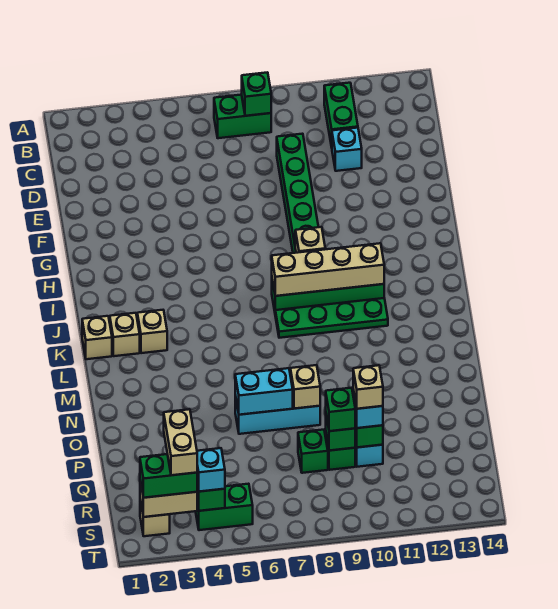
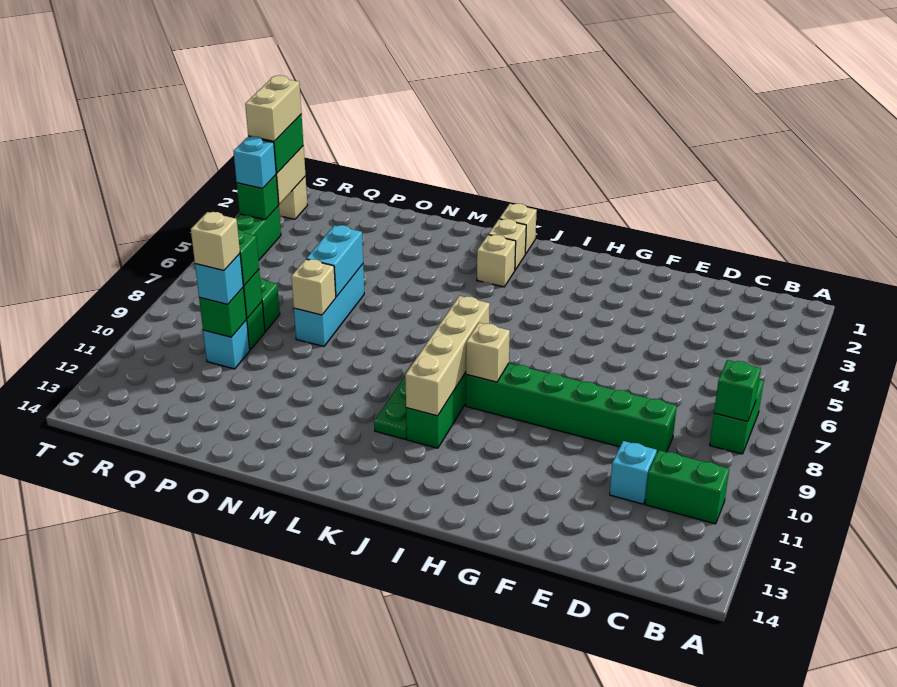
tan 1x2 brick [164,409,197,475] -> tan 1x2 brick turned to [245,75,301,141]

